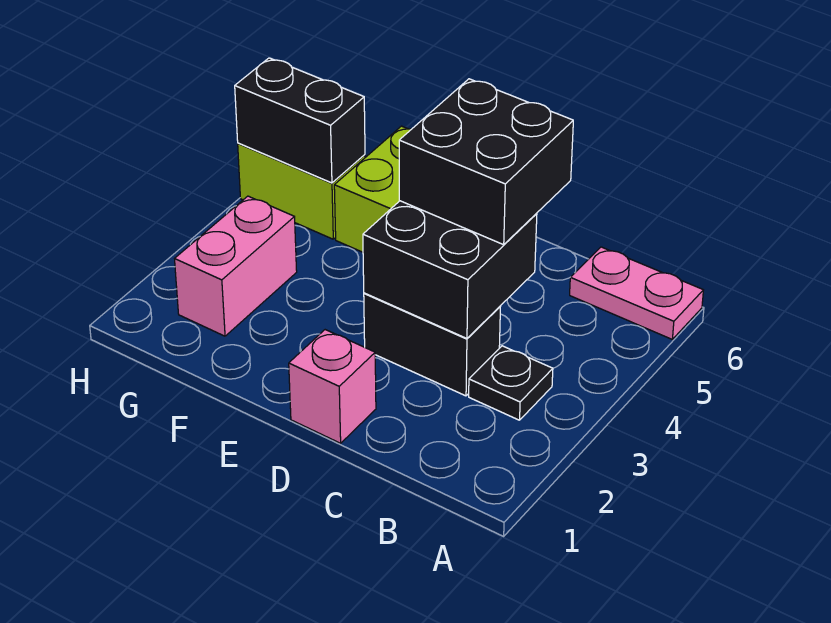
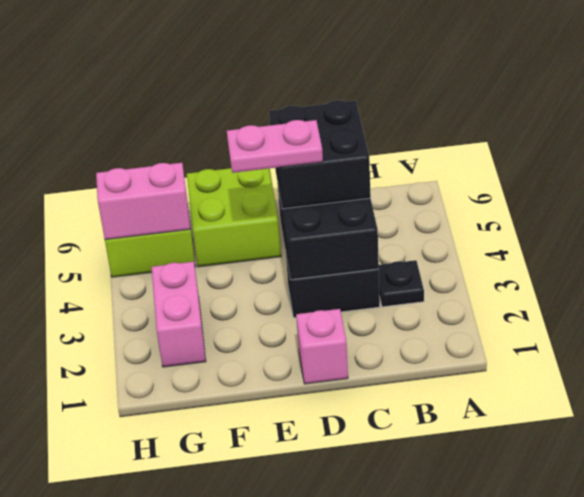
pink 1x2 plate [570,247,703,339] -> pink 1x2 plate moved to [227,120,323,173]
black 1x2 brick [235,58,365,183] -> pink 1x2 brick [96,163,190,240]

